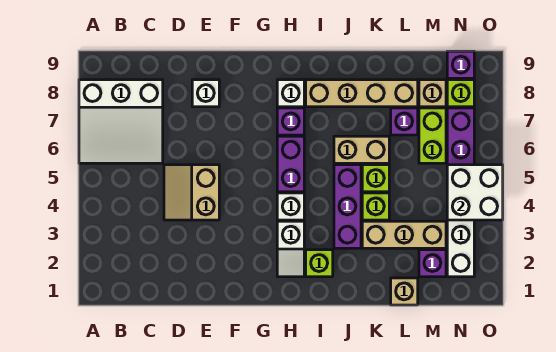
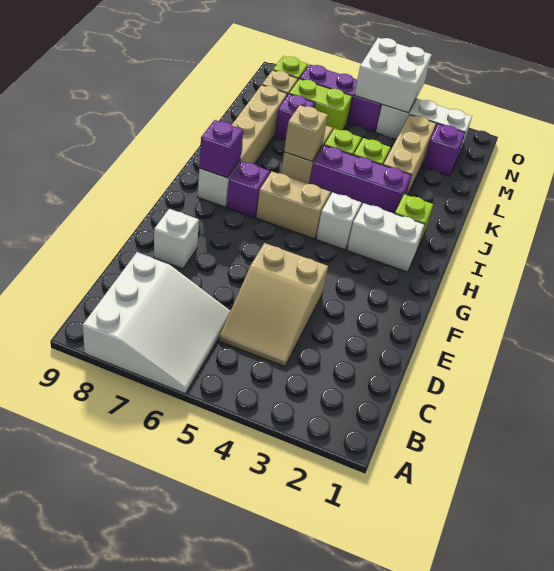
tan 2x2 slope [164,165,219,220] -> tan 2x3 slope [219,243,328,366]
white 1x2 slope [277,221,304,277] -> white 1x2 brick [347,203,425,272]
purple 1x2 brick [277,136,304,192] -> tan 1x2 brick [256,172,331,239]
tan 1x1 brick [391,278,418,305] -> tan 1x1 brick moved to [284,105,328,161]
purple 1x1 brick [447,51,474,78] -> purple 1x1 brick moved to [199,120,243,178]

